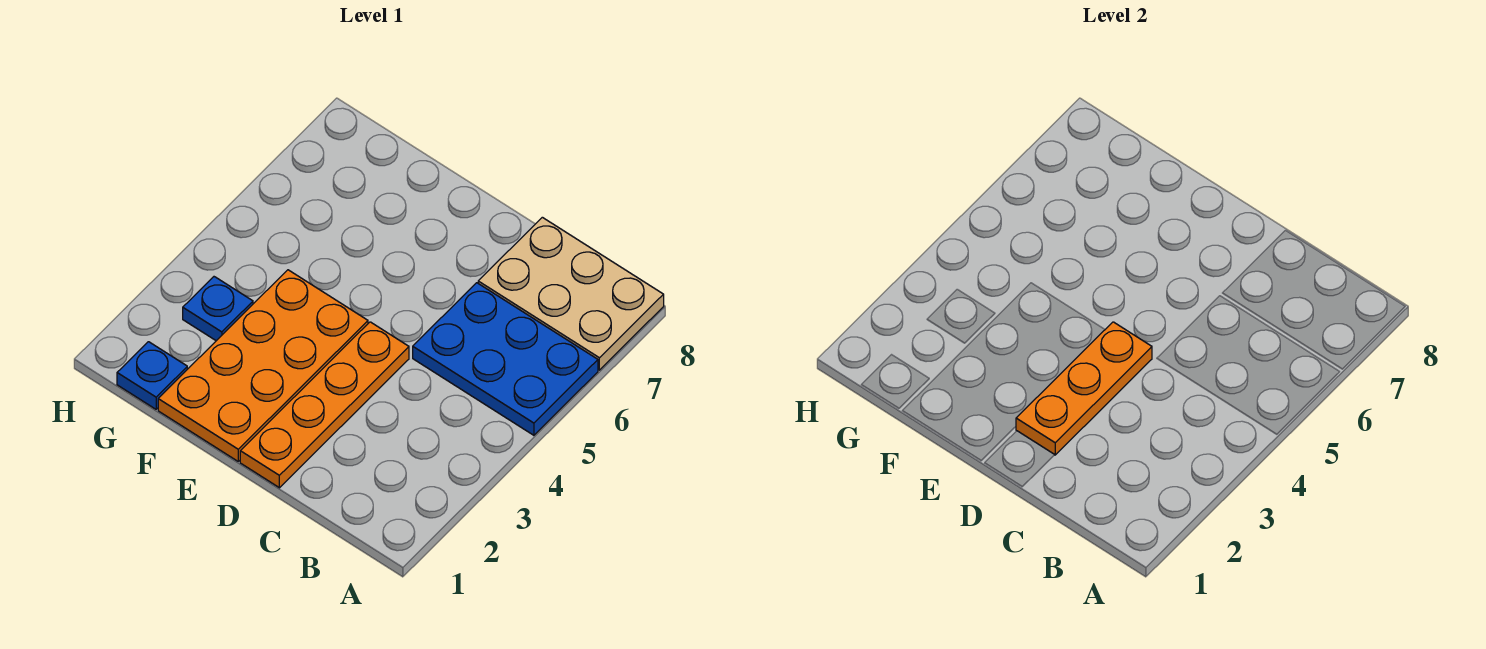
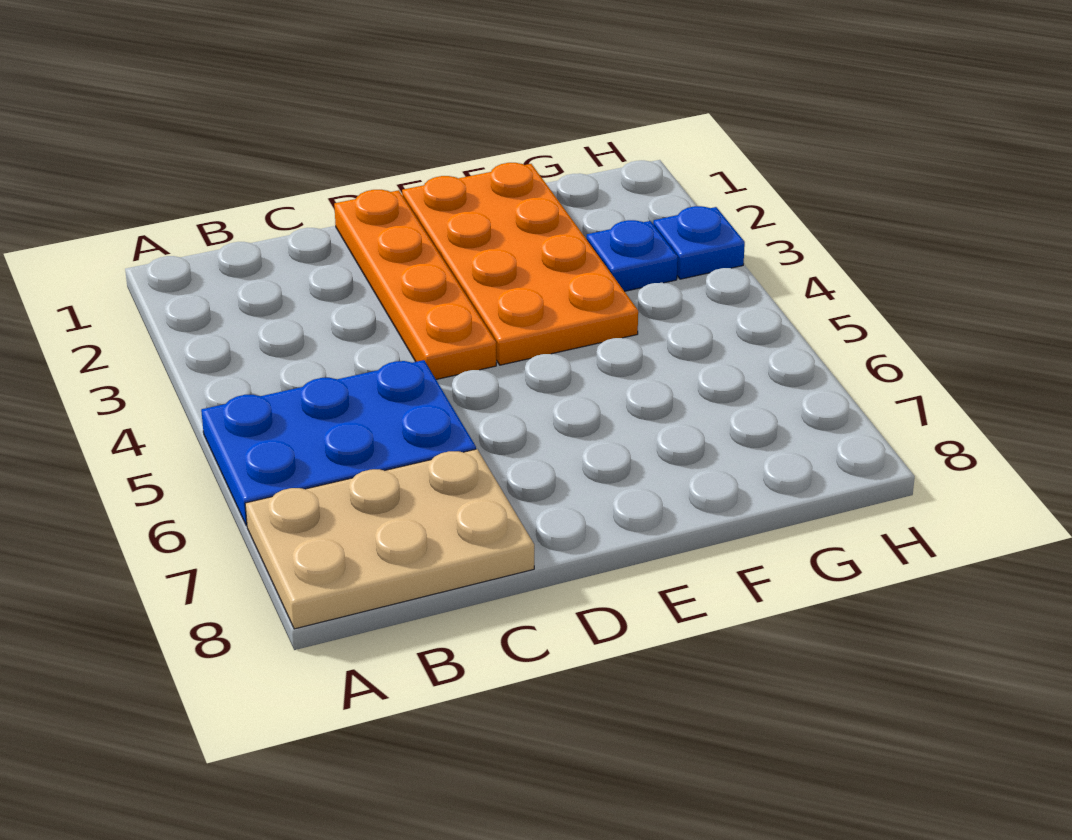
orange 1x3 plate [1016,322,1152,455] -> none
blue 1x1 plate [117,342,187,409] -> blue 1x1 plate moved to [653,206,745,279]

